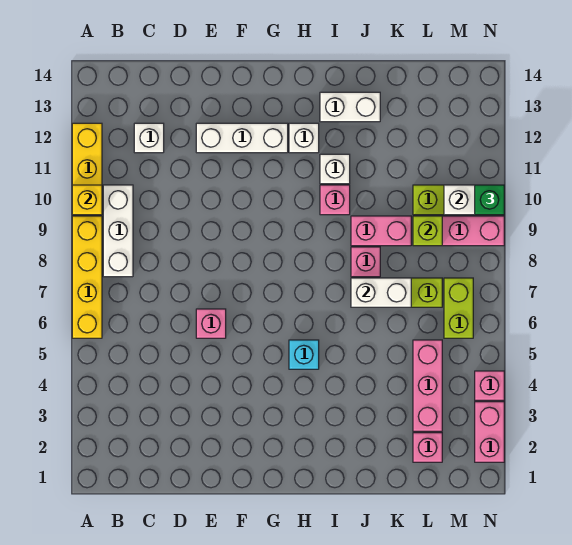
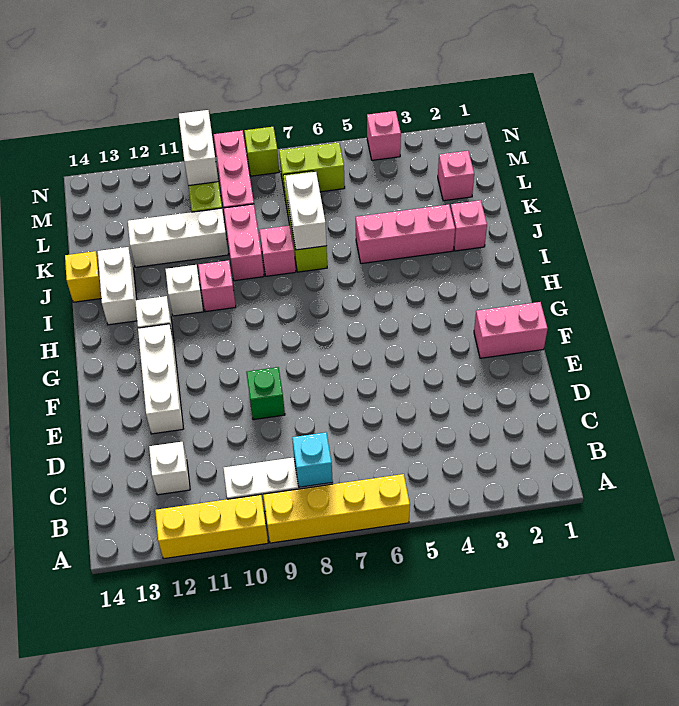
yellow 1x1 brick [72,185,102,215] -> yellow 1x1 brick moved to [65,251,101,302]
pink 1x1 brick [196,309,226,338] -> pink 1x1 brick moved to [451,200,487,251]
cyan 1x1 brick [289,340,319,369] -> cyan 1x1 brick moved to [292,432,333,487]
none -> white 1x3 brick [128,208,229,267]
pink 1x3 brick [413,340,442,431] -> pink 1x3 brick moved to [356,204,455,264]
lime 1x1 brick [413,216,442,246] -> lime 1x1 brick moved to [244,127,279,176]
pink 1x2 brick [475,402,504,462] -> pink 1x2 brick moved to [474,302,548,358]
green 1x1 brick [475,185,504,215] -> green 1x1 brick moved to [246,367,285,420]

